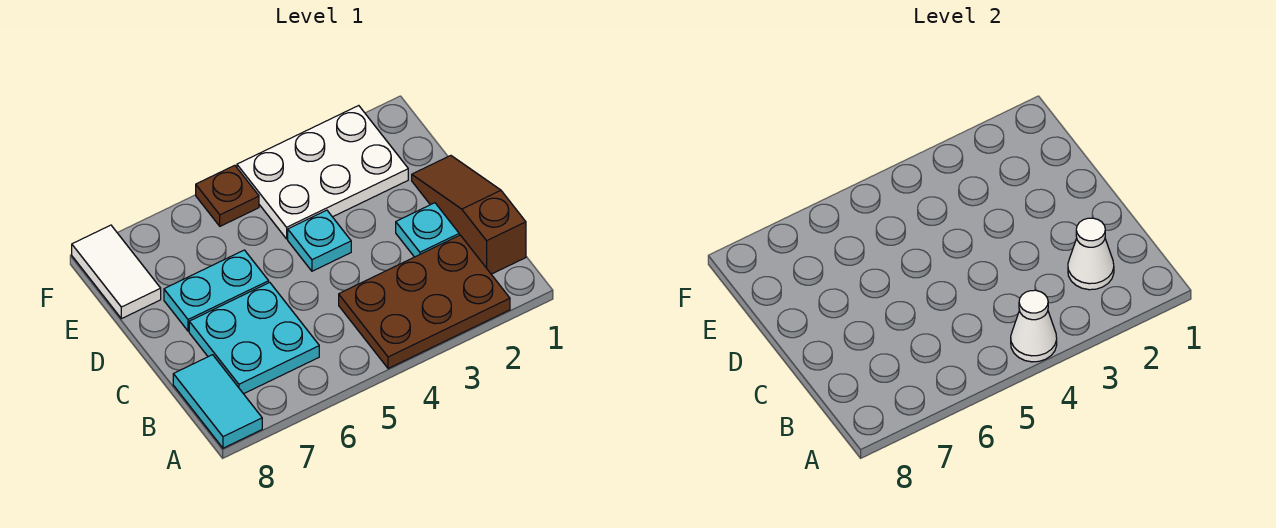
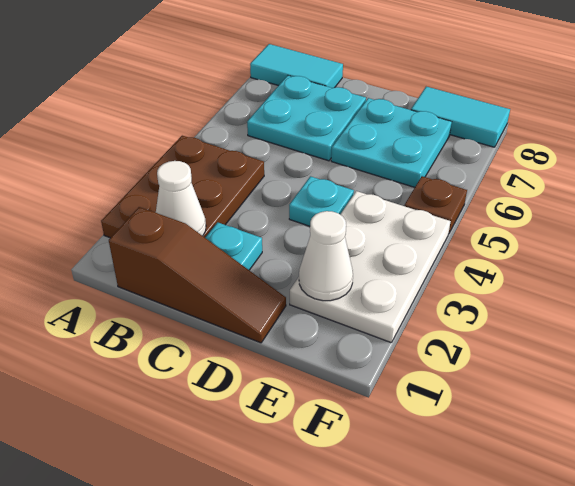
white 1x1 cone [1011,290,1057,362] -> white 1x1 cone moved to [299,211,353,301]
cyan 1x2 plate [164,250,269,331] -> cyan 2x2 plate [331,98,452,187]
white 1x2 tile [72,225,161,319] -> cyan 1x2 tile [411,87,510,147]

